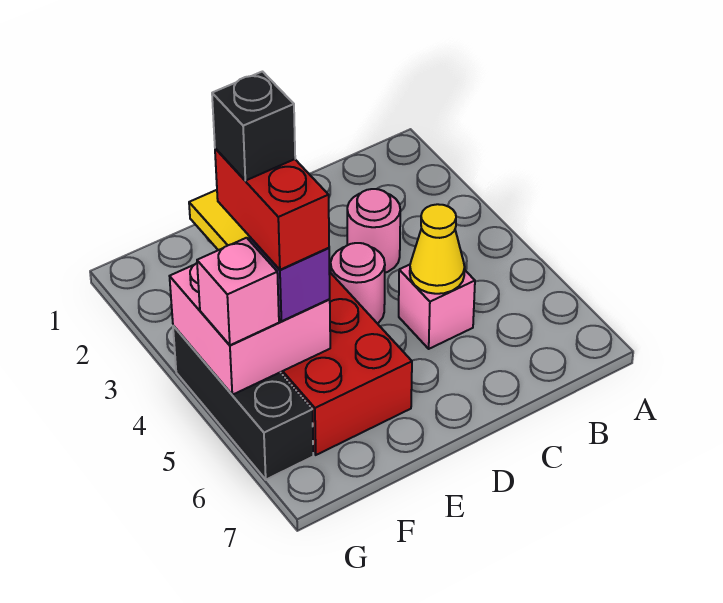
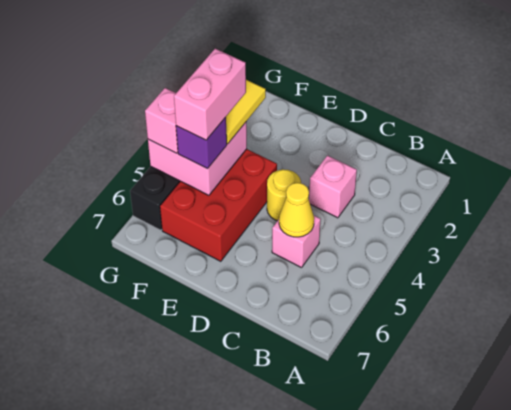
pink 1x1 round brick [347,189,400,273] -> pink 1x1 brick [309,156,357,218]
pink 1x1 round brick [331,243,385,324] -> yellow 1x1 round brick [267,169,301,221]
red 1x2 brick [215,148,329,270] -> pink 1x2 brick [174,49,246,140]
black 1x1 brick [212,72,295,181] -> none

